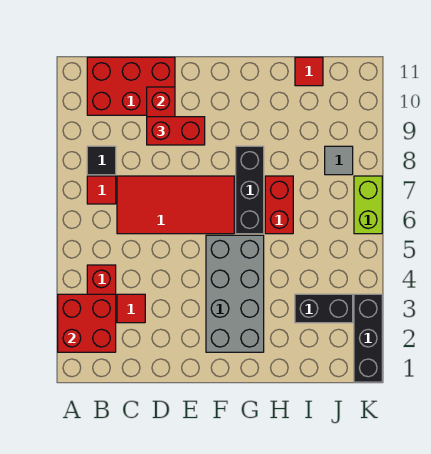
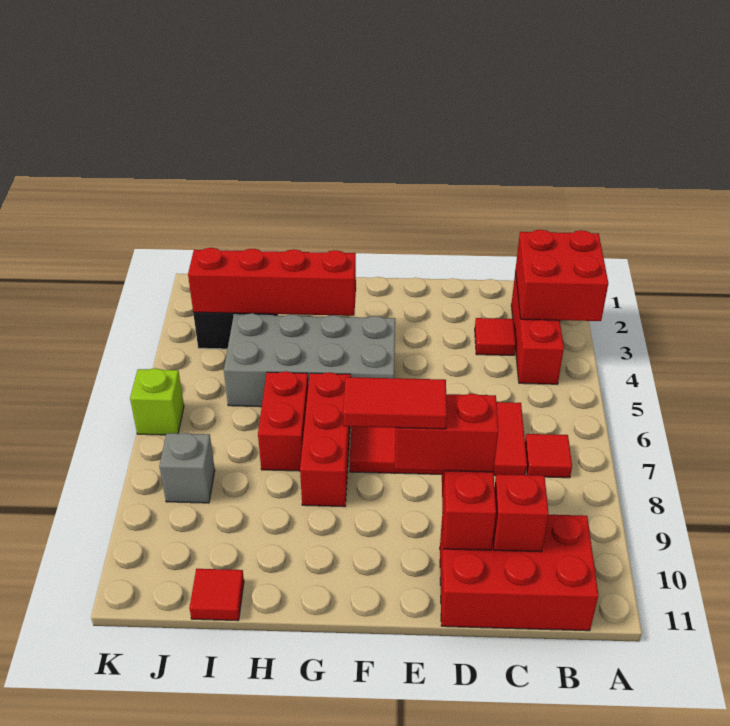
black 1x1 tile [87,146,116,175] -> none
none -> red 1x1 brick [493,474,549,552]
none -> red 1x2 tile [343,377,447,429]
grey 2x4 brick [206,235,264,352] -> grey 2x4 brick turned to [224,313,395,407]
none -> red 1x4 brick [188,248,356,316]
black 1x3 brick [236,146,264,234] -> red 1x3 brick [300,372,351,507]
grey 1x1 tile [325,146,353,175] -> grey 1x1 brick [159,433,215,503]
black 1x3 brick [354,294,382,382] -> none
lime 1x2 brick [354,176,382,234] -> lime 1x1 brick [130,368,184,435]

